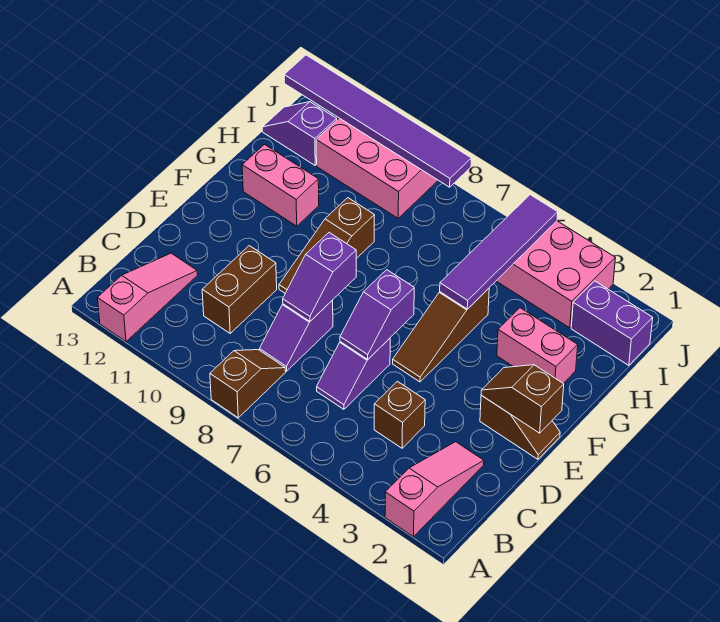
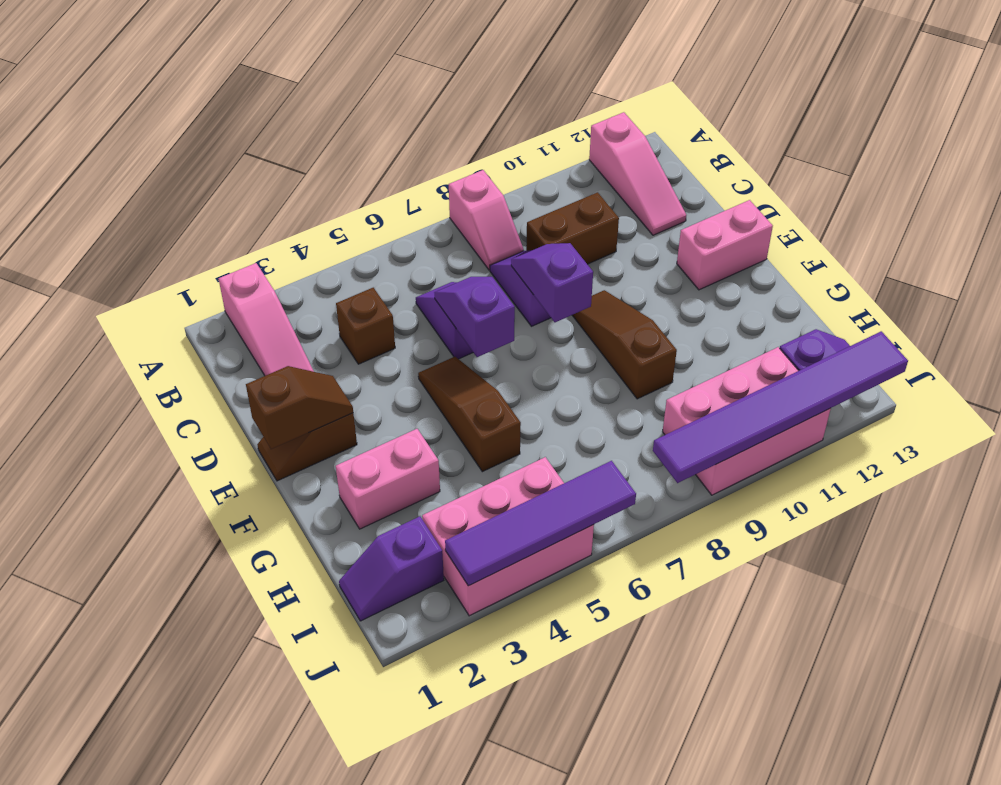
brown 1x2 slope [210,350,286,418] -> pink 1x2 slope [449,170,524,270]
brown 1x2 brick [202,246,277,333] -> brown 1x2 brick turned to [526,192,619,264]
purple 1x4 tile [440,195,558,309] -> purple 1x4 tile turned to [445,461,636,586]
pink 1x2 brick [242,145,319,226] -> pink 1x2 brick moved to [677,200,773,290]
purple 1x2 brick [571,281,653,365] -> purple 1x2 slope [339,516,444,621]

